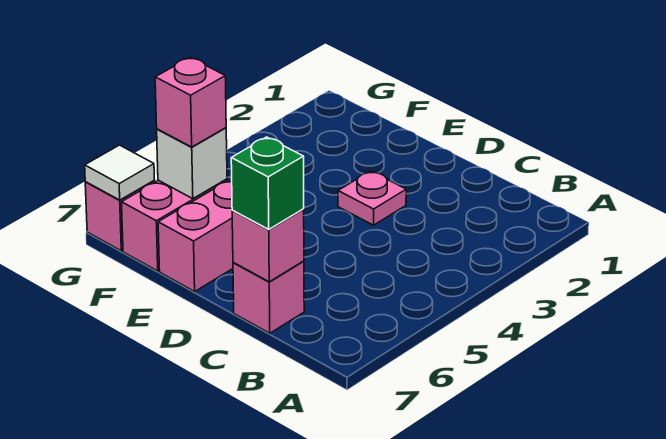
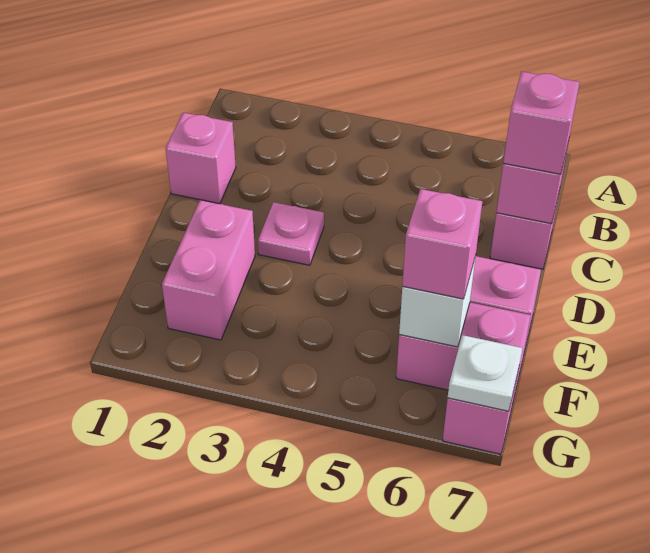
none -> pink 1x1 brick [166,113,236,204]
green 1x1 brick [231,137,304,229] -> pink 1x1 brick [503,72,580,174]
none -> pink 1x2 brick [162,200,255,340]
white 1x1 tile [85,145,154,200] -> white 1x1 plate [448,335,522,411]

